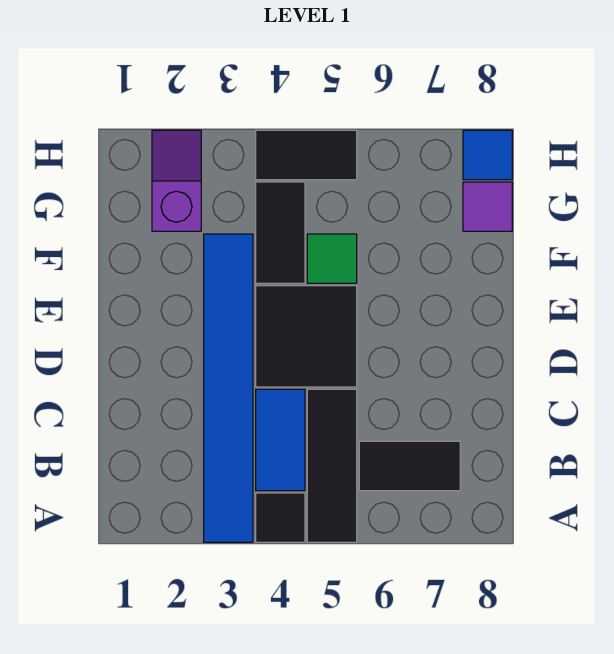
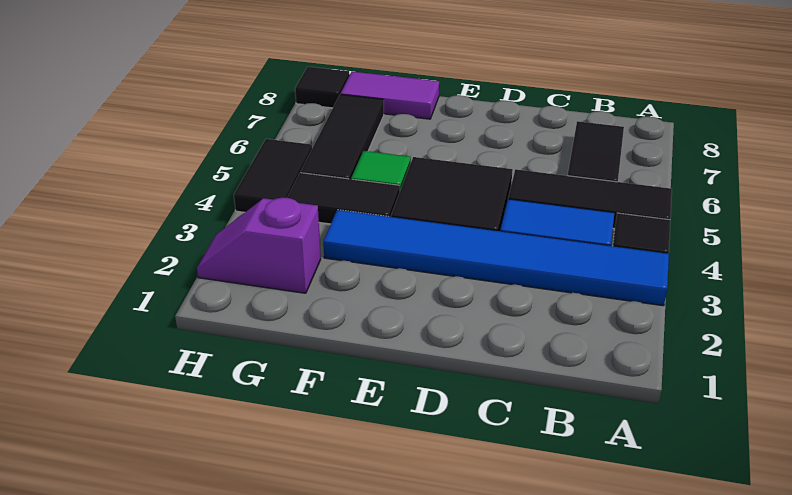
none -> black 1x3 tile [301,94,384,179]
purple 1x1 tile [463,182,512,231] -> purple 1x2 tile [340,72,439,119]
blue 1x1 tile [463,130,512,180] -> black 1x1 tile [295,67,350,108]

